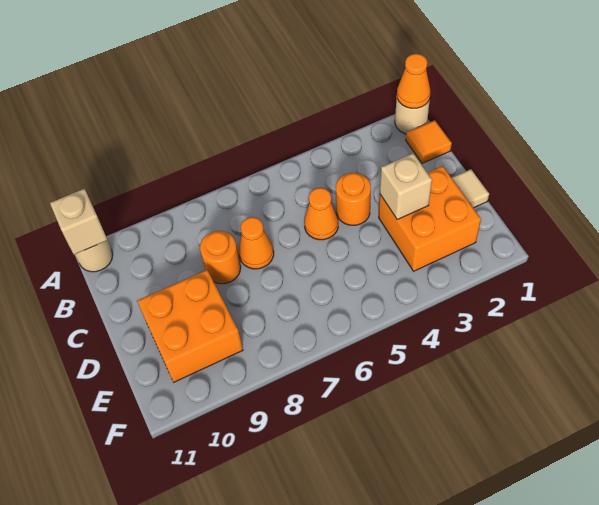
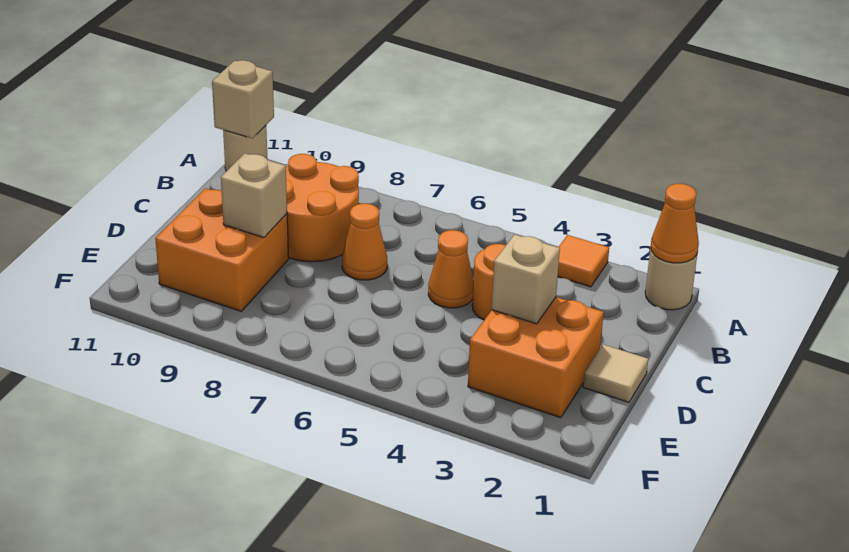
orange 1x1 tile [406,120,452,163] -> orange 1x1 tile moved to [558,235,609,287]
orange 1x1 round brick [200,231,241,284] -> orange 2x2 round brick [286,154,359,262]
none -> tan 1x1 brick [221,153,287,238]

